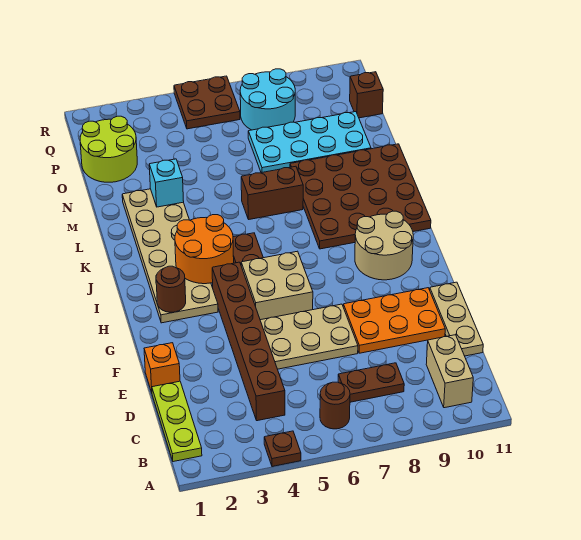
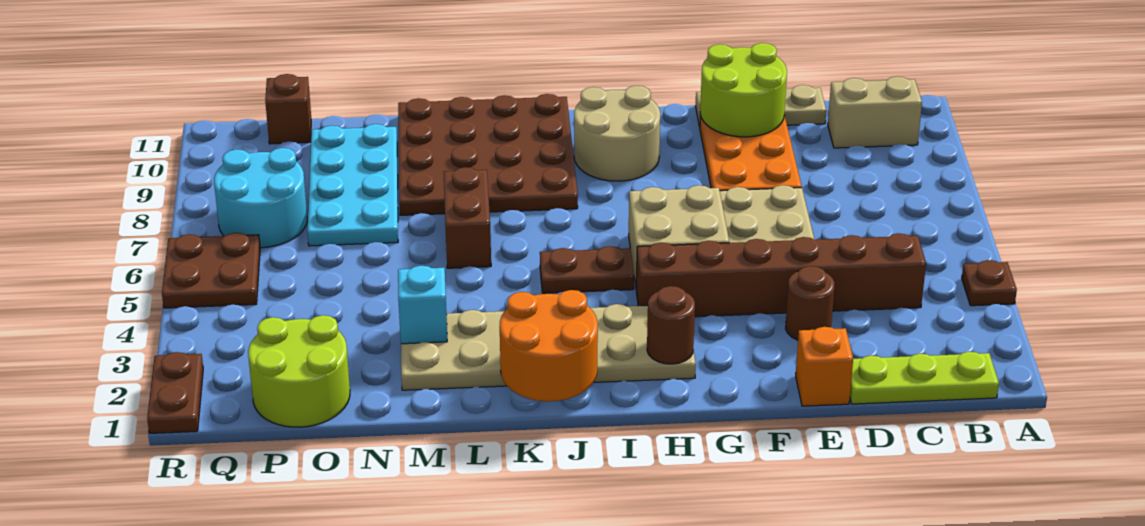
brown 1x1 round brick [320,382,350,429] -> brown 1x1 round brick moved to [786,266,835,340]
brown 1x2 plate [338,363,404,402] -> brown 1x2 plate moved to [147,352,203,433]
none -> lime 2x2 round brick [700,43,787,137]
orange 2x2 round brick [175,215,234,284] -> orange 2x2 round brick moved to [500,290,598,401]

